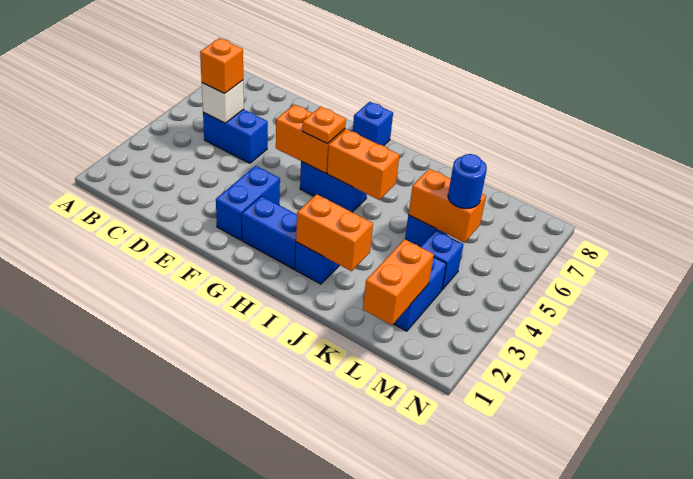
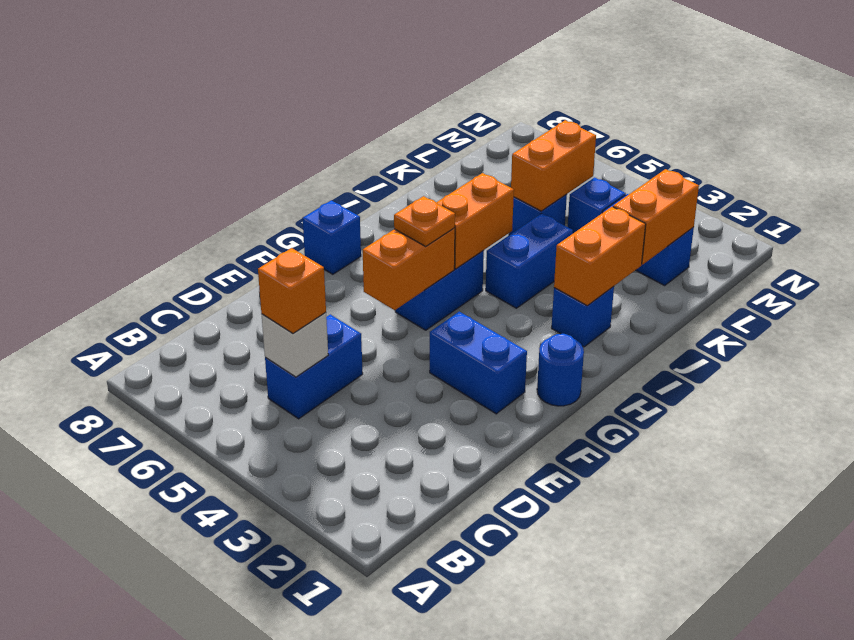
blue 1x2 brick [242,196,297,269] -> blue 1x2 brick moved to [486,214,573,308]
orange 1x2 brick [363,239,434,325] -> orange 1x2 brick turned to [613,169,699,264]
blue 1x1 round brick [448,154,487,209] -> blue 1x1 round brick moved to [537,334,584,406]

